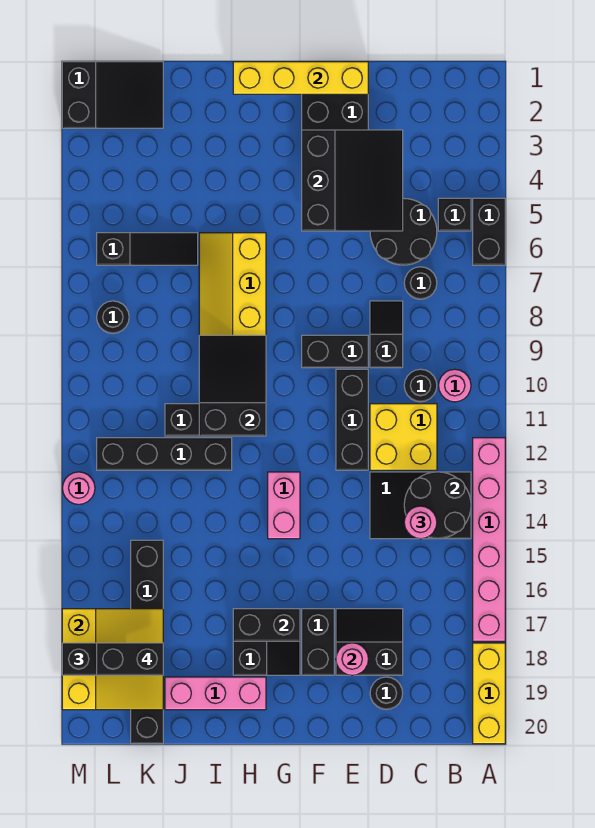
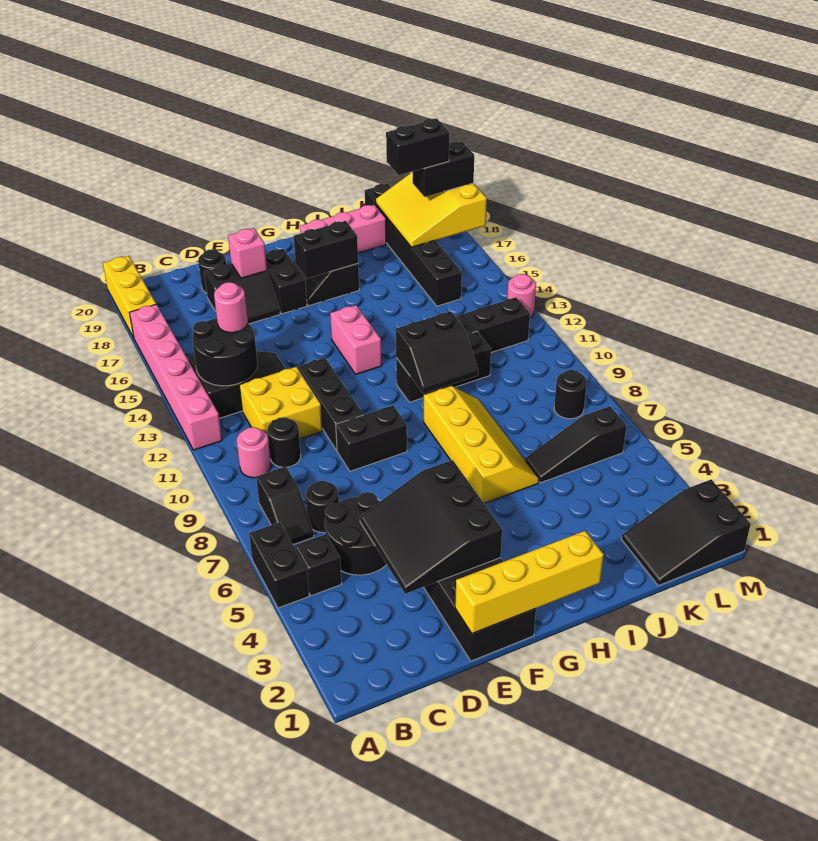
black 1x2 slope [370,301,403,368] -> black 1x2 slope moved to [256,467,314,545]
pink 1x1 round brick [336,643,368,675] -> pink 1x1 brick [228,228,267,278]
black 2x3 slope [199,335,266,436] -> black 2x2 slope [396,311,478,394]

